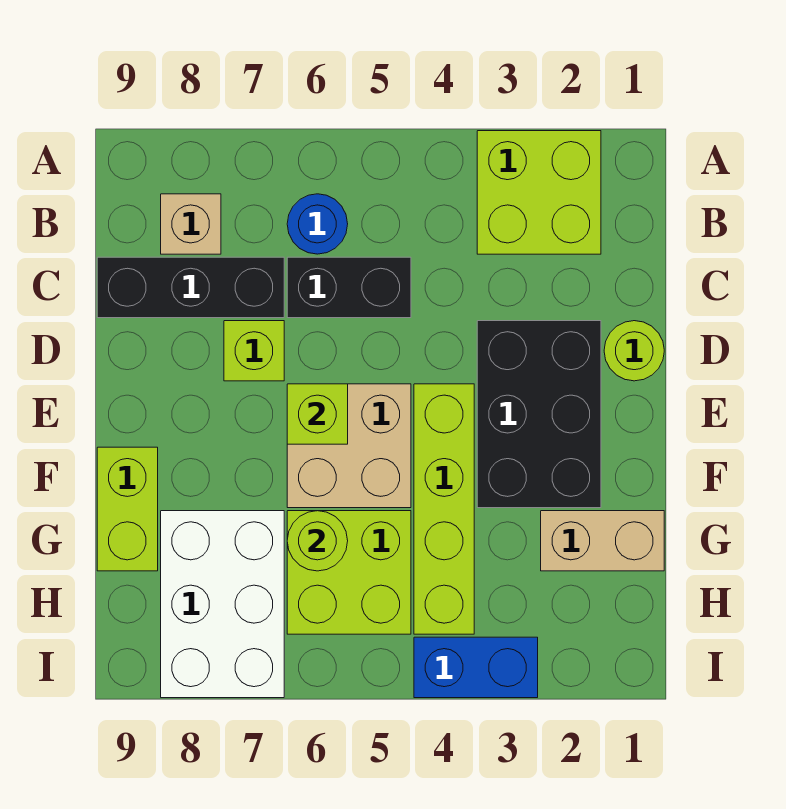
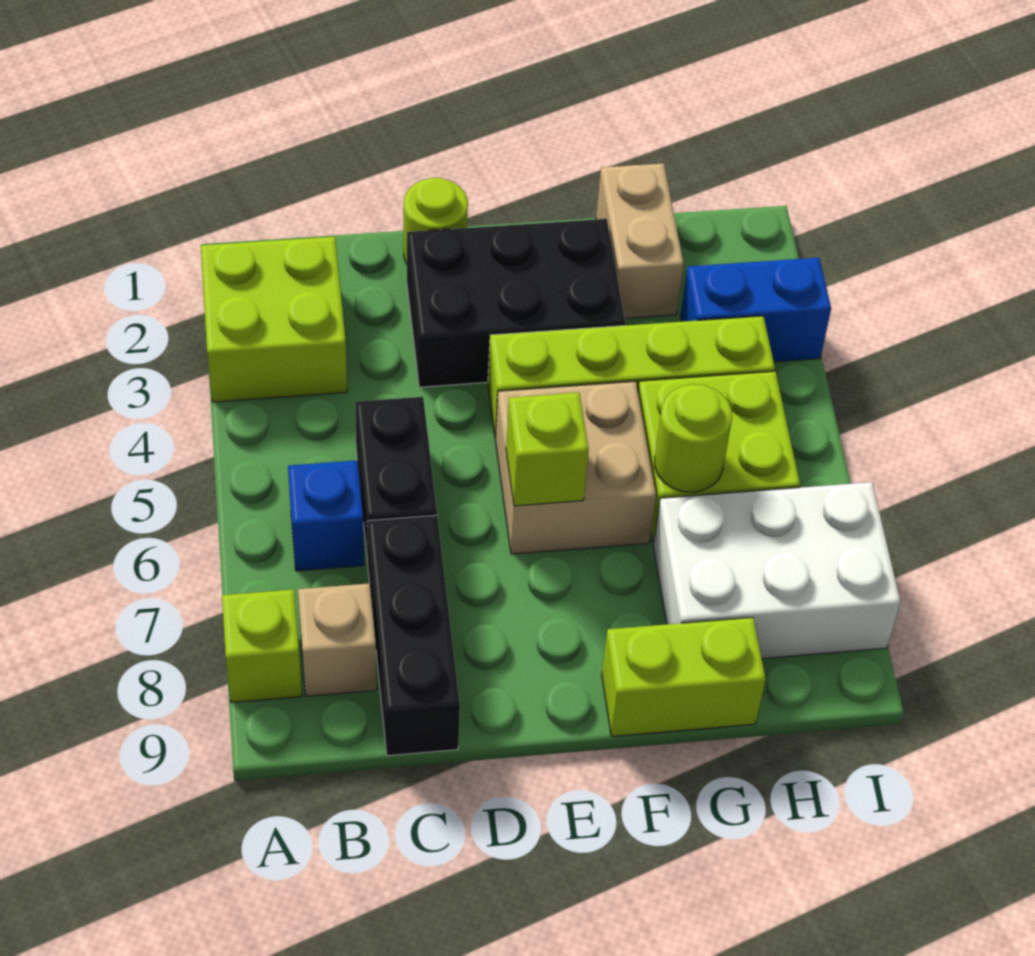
blue 1x1 round brick [287,194,348,254] -> blue 1x1 brick [288,460,364,571]
lime 1x1 brick [224,321,284,381] -> lime 1x1 brick moved to [222,589,302,703]
blue 1x2 brick [414,637,538,698] -> blue 1x2 brick turned to [680,258,831,362]

